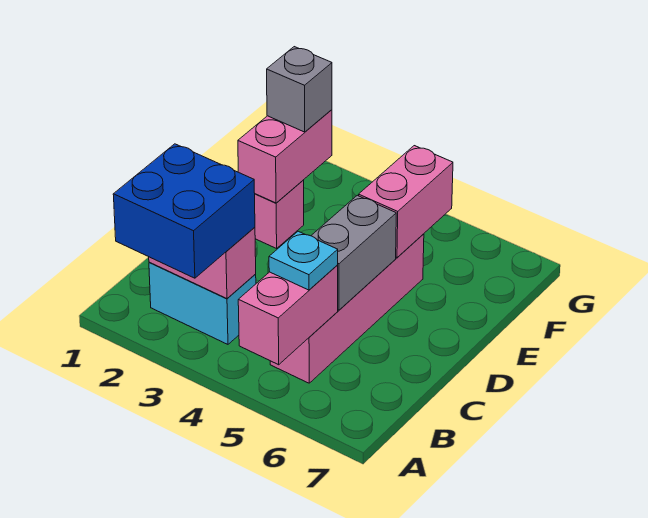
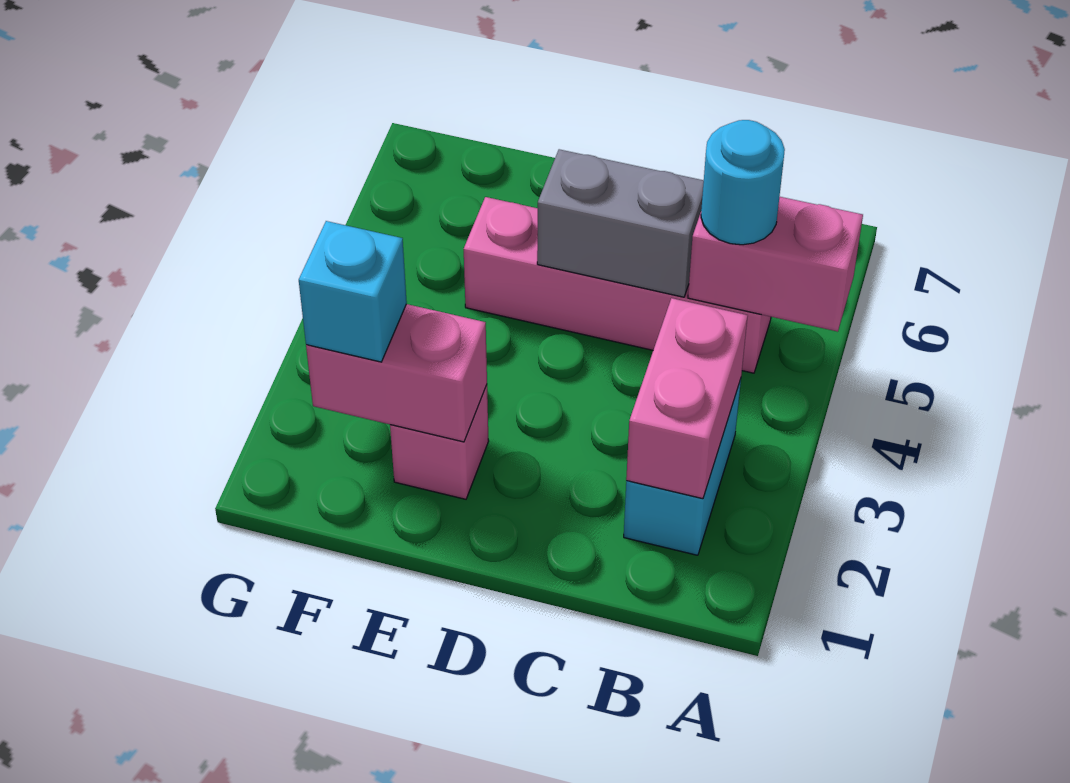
blue 2x2 brick [113,144,255,278] -> none
cyan 1x1 plate [269,231,338,290] -> cyan 1x1 round brick [701,120,785,245]
pink 1x2 brick [359,146,453,258] -> none
grey 1x1 brick [267,47,332,132] -> cyan 1x1 brick [299,221,407,362]

